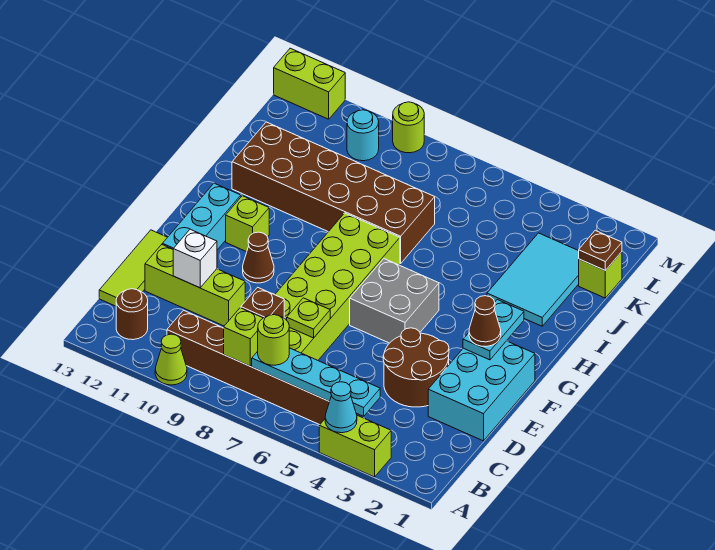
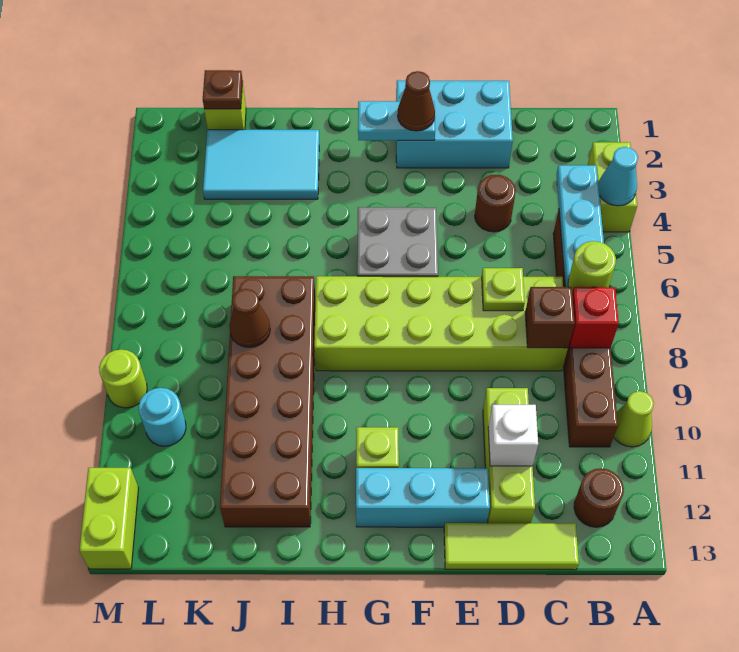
lime 1x1 brick [224,308,263,366] -> red 1x1 brick [570,287,619,348]
brown 2x2 round brick [383,328,449,407] -> brown 1x1 round brick [475,175,516,232]
brown 1x1 cone [243,232,274,283] -> brown 1x1 cone moved to [229,289,270,347]

